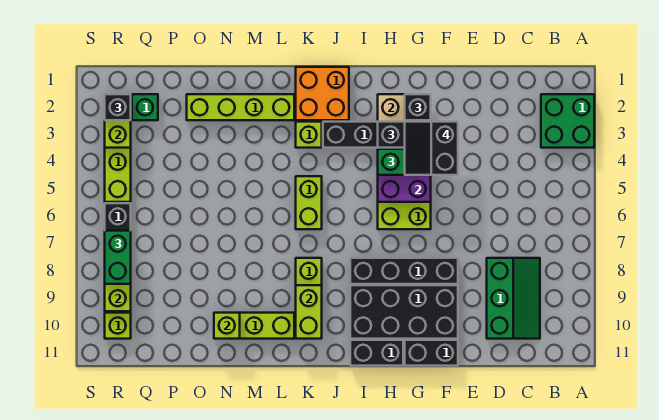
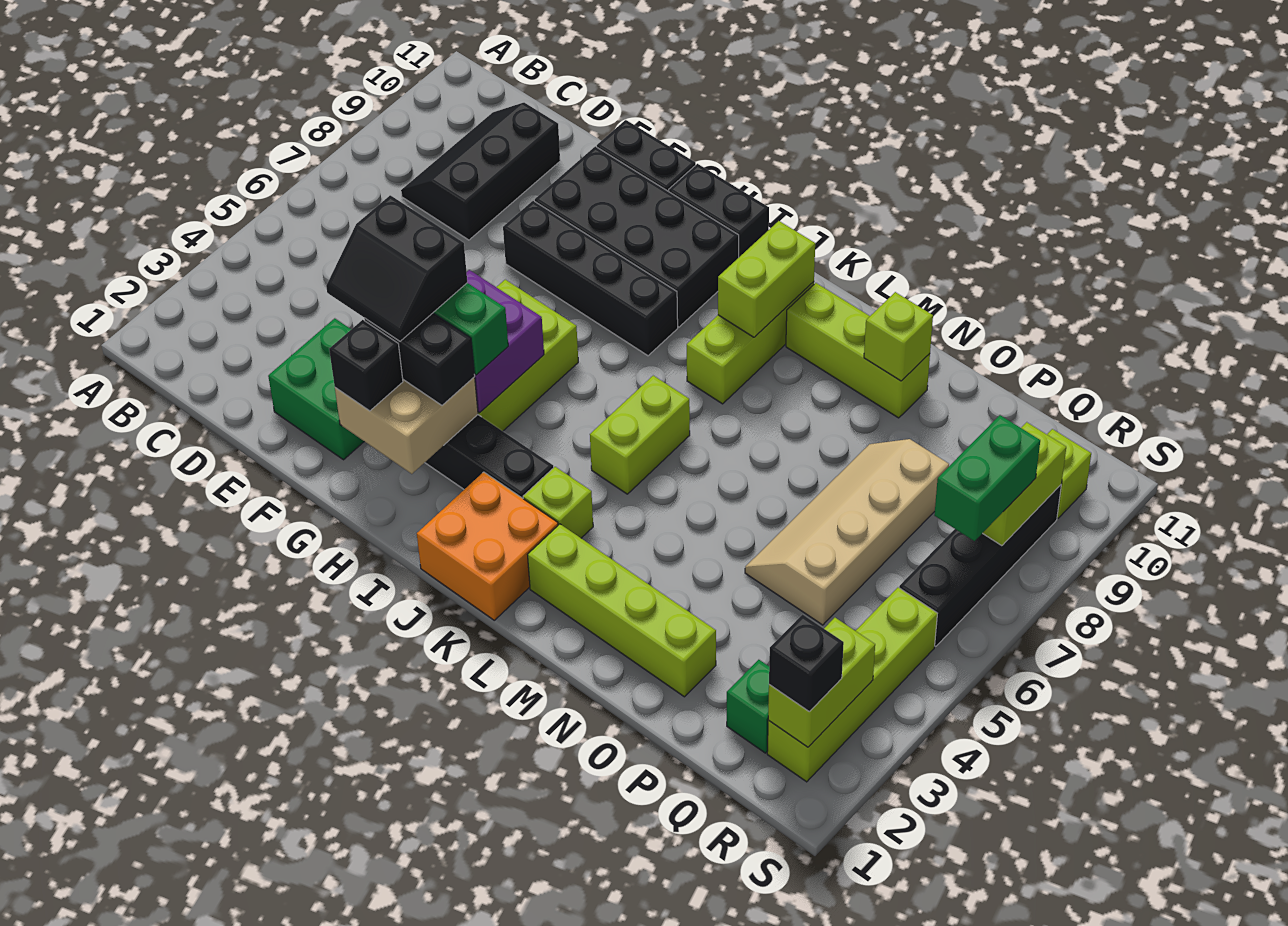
green 2x2 brick [541,94,594,148] -> green 2x2 brick moved to [268,318,364,460]
green 2x3 slope [487,258,540,339] -> black 2x3 slope [401,103,560,240]
black 2x2 slope [405,122,458,175] -> black 2x2 slope turned to [326,195,467,341]
none -> tan 2x4 slope [745,439,949,625]

